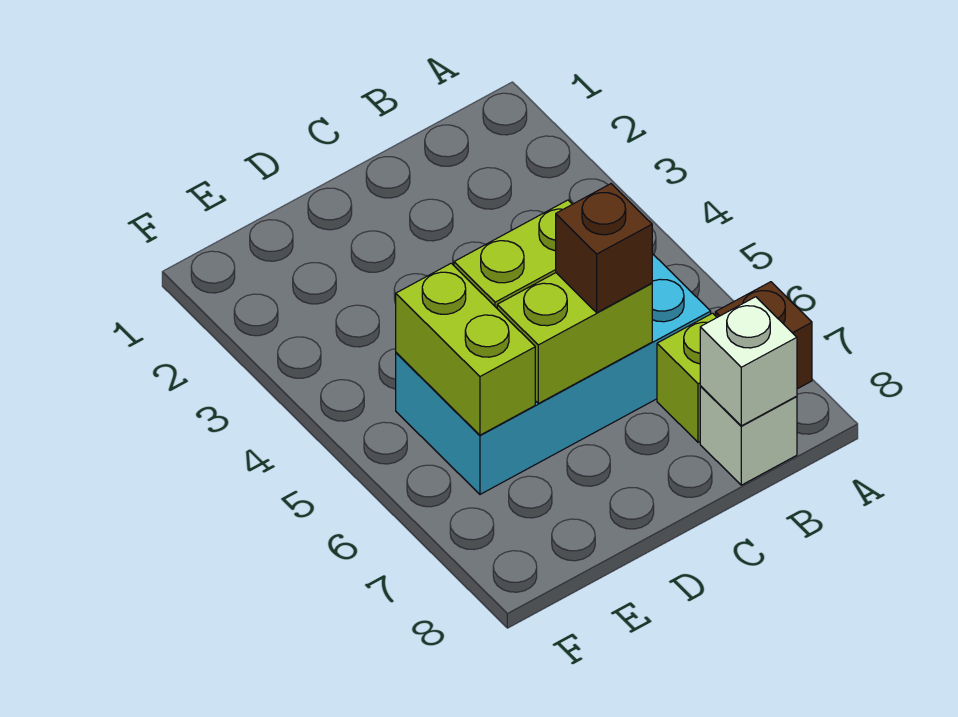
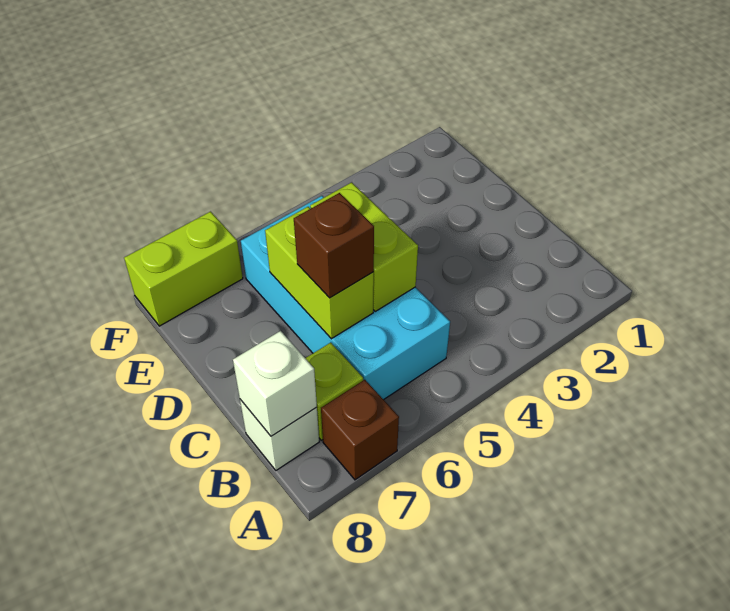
lime 1x2 brick [396,263,535,435] -> lime 1x2 brick moved to [124,212,243,326]

